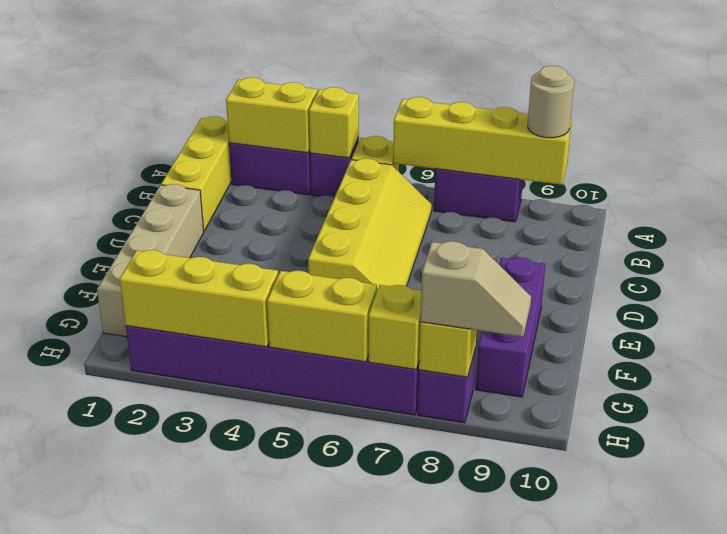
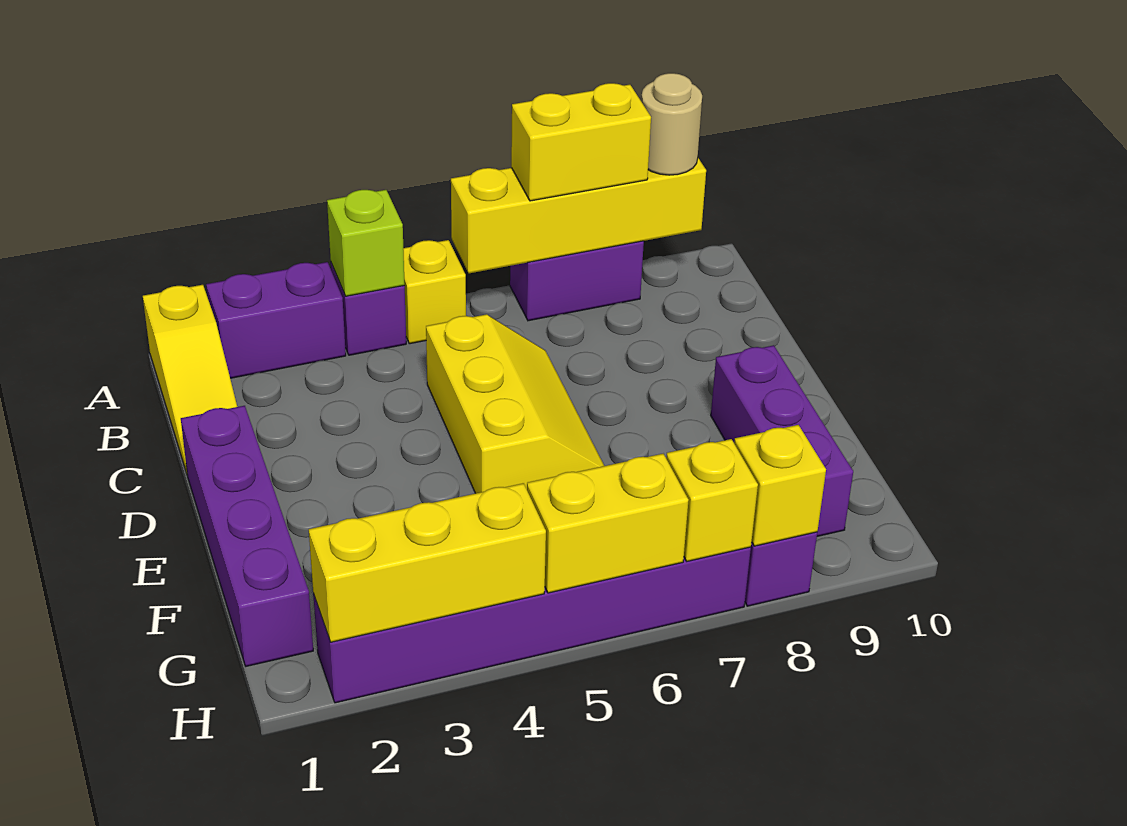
yellow 1x3 brick [161,116,231,231] -> yellow 1x3 slope [143,285,237,473]
yellow 1x2 brick [226,78,317,153] -> yellow 1x2 brick moved to [511,83,651,201]
yellow 1x1 brick [309,87,359,158] -> lime 1x1 brick [327,190,405,296]
yellow 2x4 slope [308,158,432,290] -> yellow 2x3 slope [426,314,604,493]
tan 1x4 brick [97,184,204,337] -> purple 1x4 brick [181,406,313,666]
tan 1x2 slope [420,241,531,337] -> none

